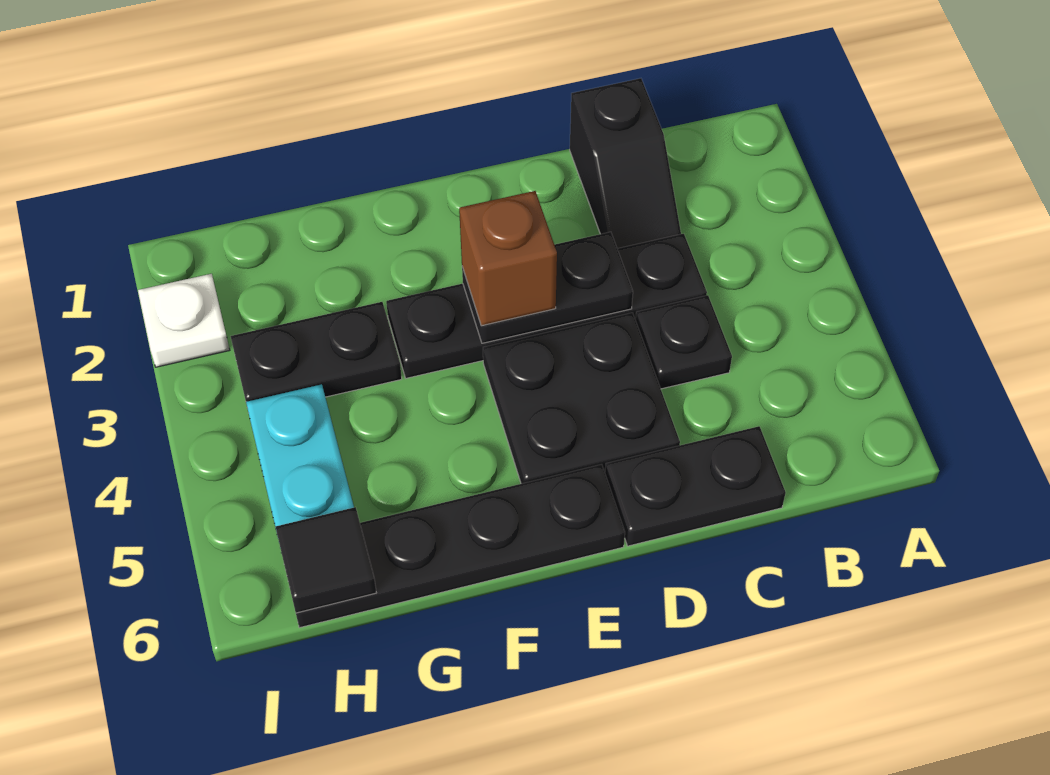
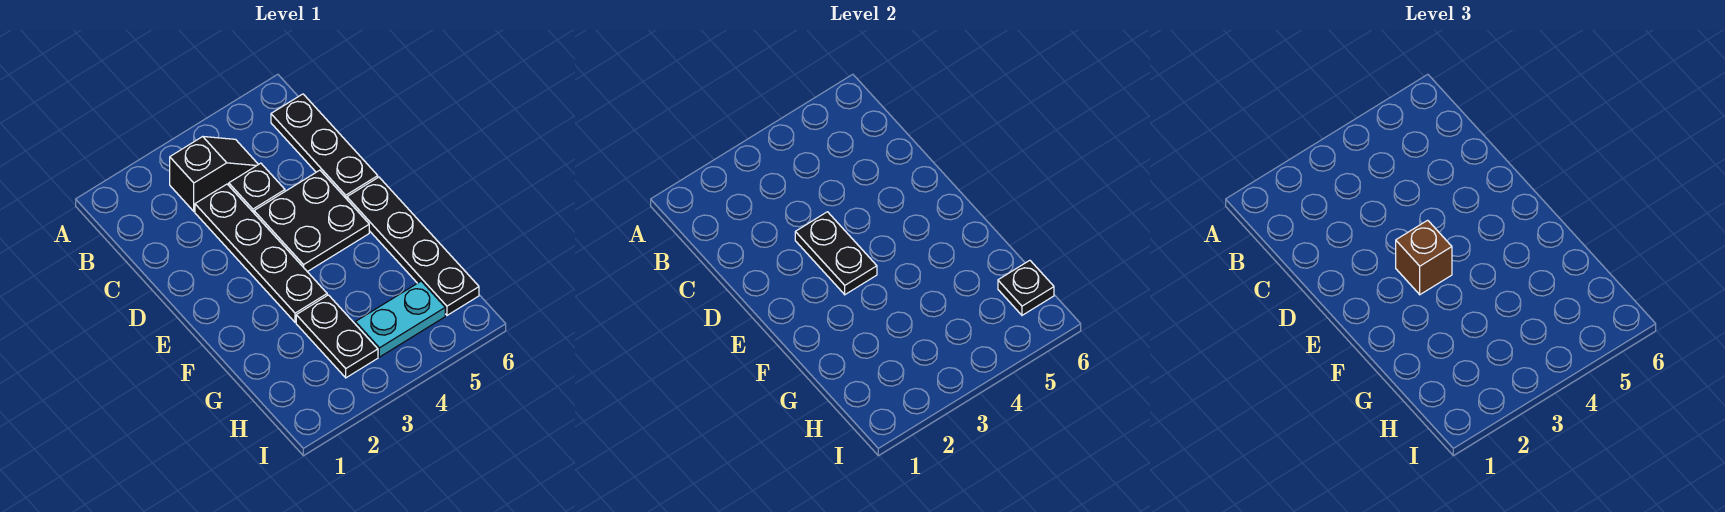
black 1x2 slope [570,78,681,249] -> black 1x2 slope moved to [170,137,258,211]
black 1x2 plate [605,426,786,546] -> black 1x3 plate [271,94,378,199]
black 1x1 tile [275,507,376,613] -> black 1x1 plate [998,260,1054,315]
white 1x1 plate [138,274,230,367] -> none

